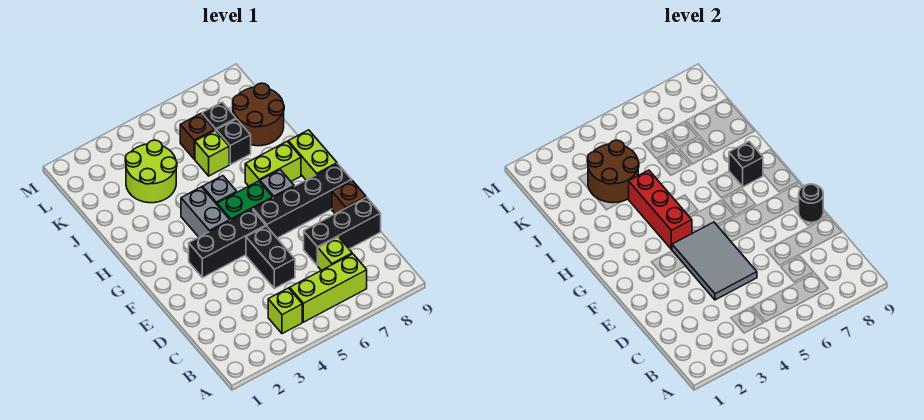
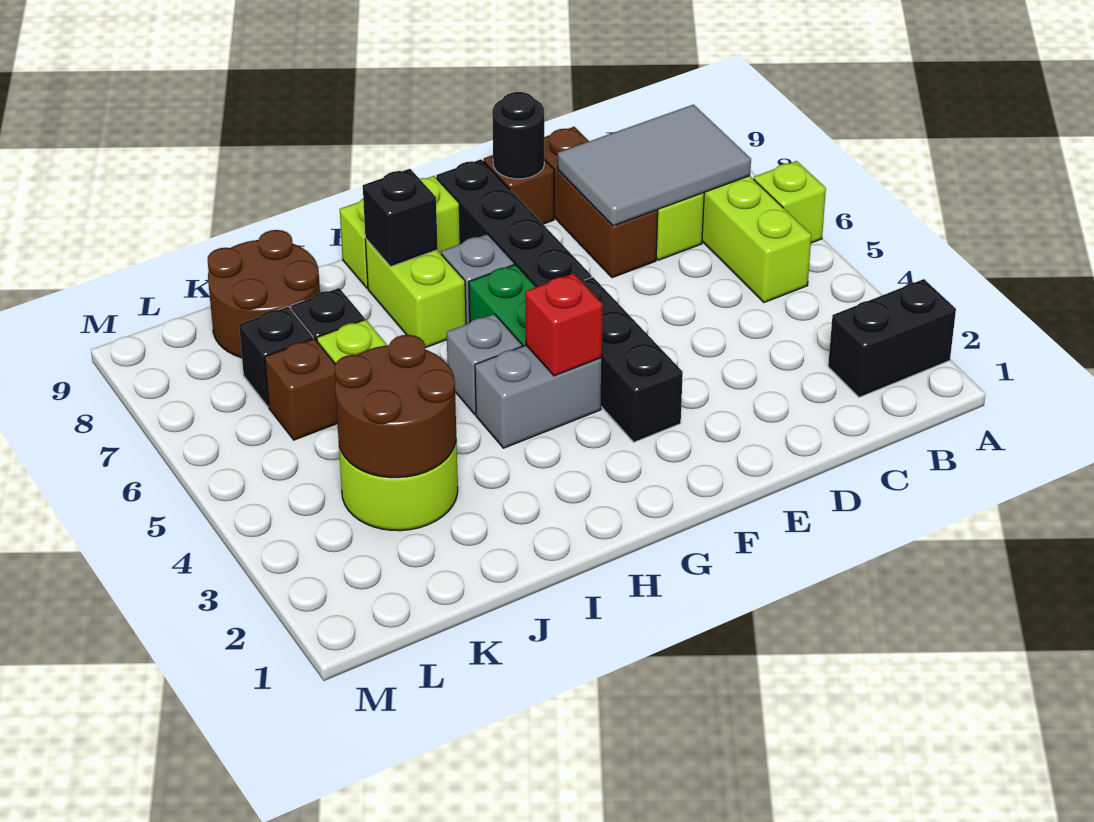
lime 1x1 brick [268,288,302,334] -> lime 1x1 brick moved to [754,161,826,243]
grey 2x3 tile [672,222,757,300] -> grey 2x3 tile moved to [558,105,751,226]
black 1x2 brick [246,226,295,289] -> black 1x2 brick moved to [828,279,956,397]
black 1x3 brick [304,197,381,266] -> brown 1x3 brick [544,127,658,278]
red 1x3 brick [629,170,692,249] -> red 1x1 brick [525,273,603,376]

